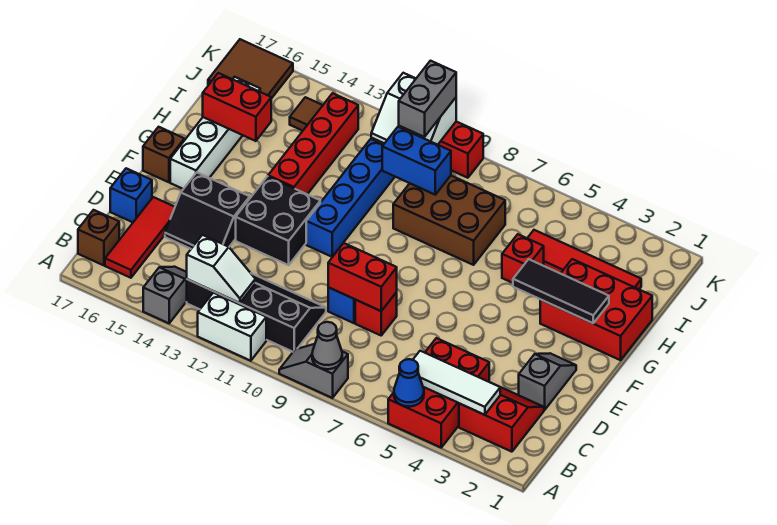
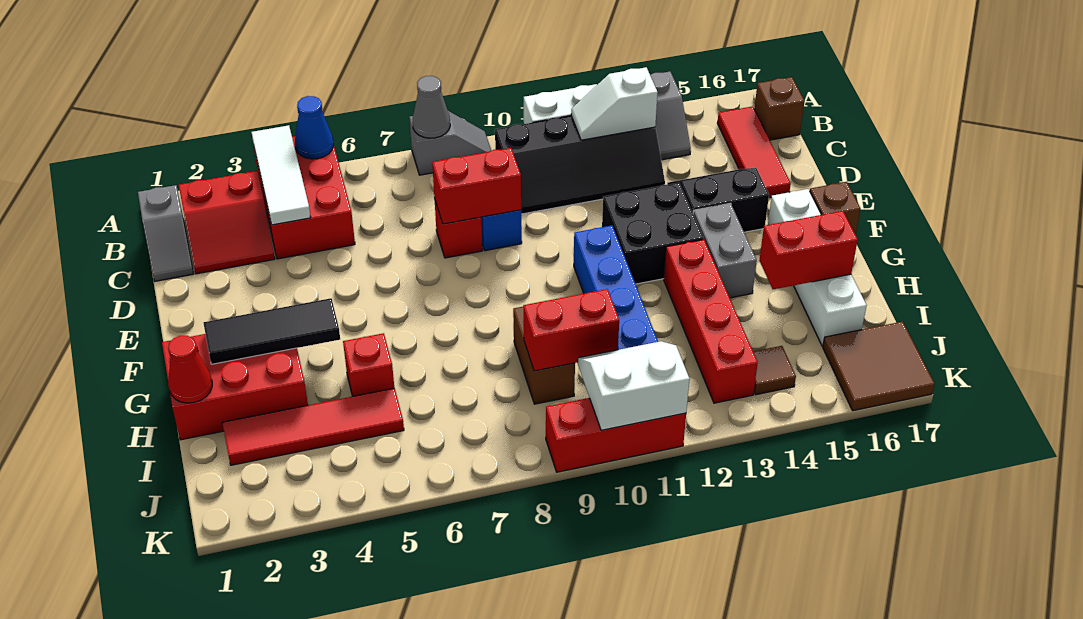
white 1x3 tile [413,351,500,415] -> white 1x3 tile turned to [252,125,311,225]
grey 1x2 slope [519,353,576,410] -> grey 1x2 slope moved to [138,185,193,281]
blue 1x1 brick [110,168,152,222] -> none
none -> red 1x1 cone [168,336,212,403]
brown 2x3 brick [393,176,505,265] -> brown 1x2 brick [513,307,575,404]
blue 1x2 brick [382,127,451,195] -> red 1x2 brick [523,289,619,371]
grey 1x2 brick [399,61,456,137] -> grey 1x2 brick moved to [693,203,757,298]

